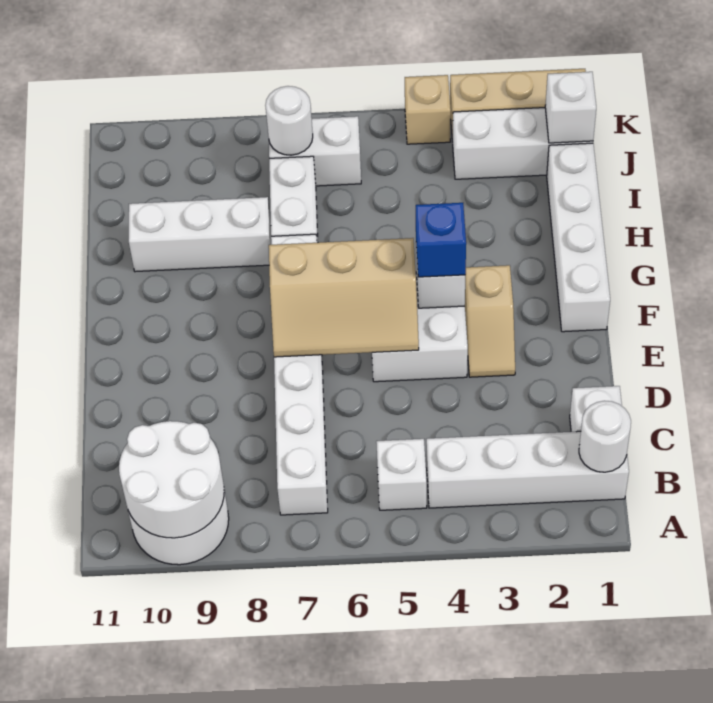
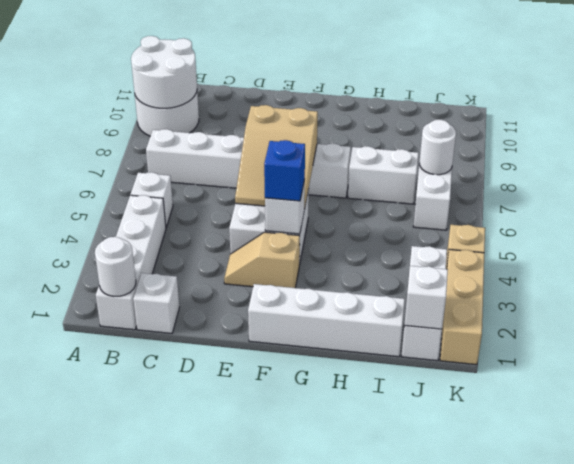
tan 2x3 slope [269,238,419,357] -> tan 2x3 slope turned to [235,105,318,209]
white 1x3 brick [129,197,271,272] -> none

